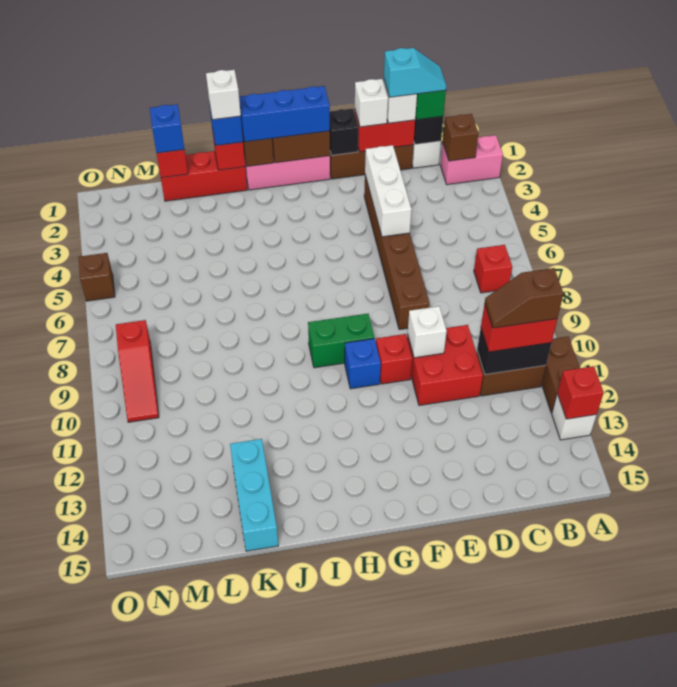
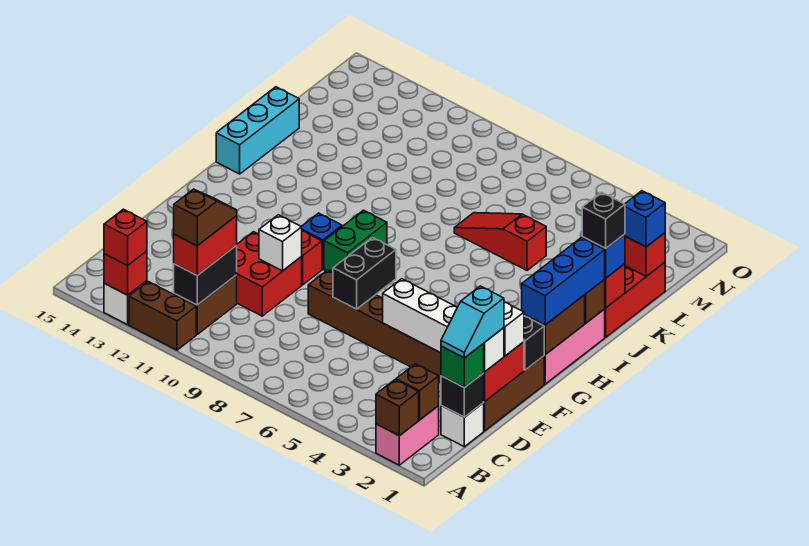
red 1x1 brick [474,245,512,293] -> red 1x1 brick moved to [104,209,147,266]
none -> black 1x2 brick [333,238,396,309]
white 1x1 brick [206,70,241,120] -> black 1x1 brick [582,192,625,248]
cyan 1x3 brick [230,439,278,551] -> cyan 1x3 brick turned to [216,87,299,174]
red 1x3 slope [116,320,159,422] -> red 1x3 slope moved to [454,213,546,271]
brown 1x1 brick [78,253,115,301] -> brown 1x1 brick moved to [376,380,419,436]

